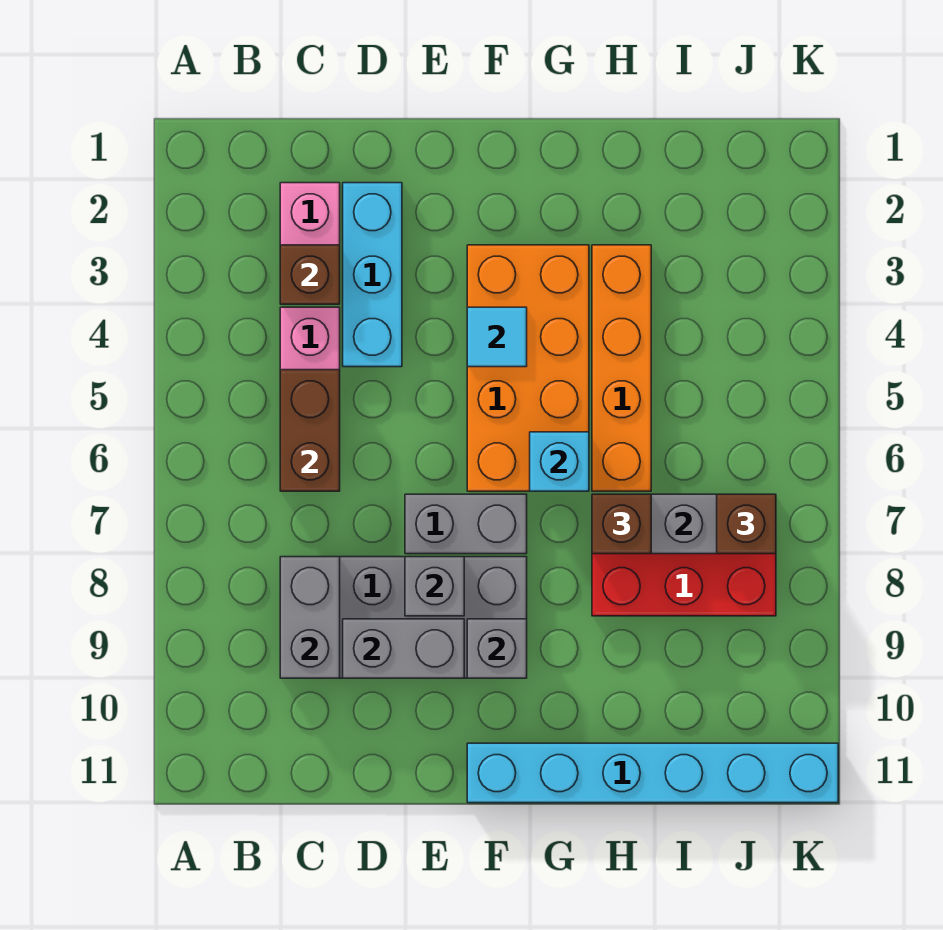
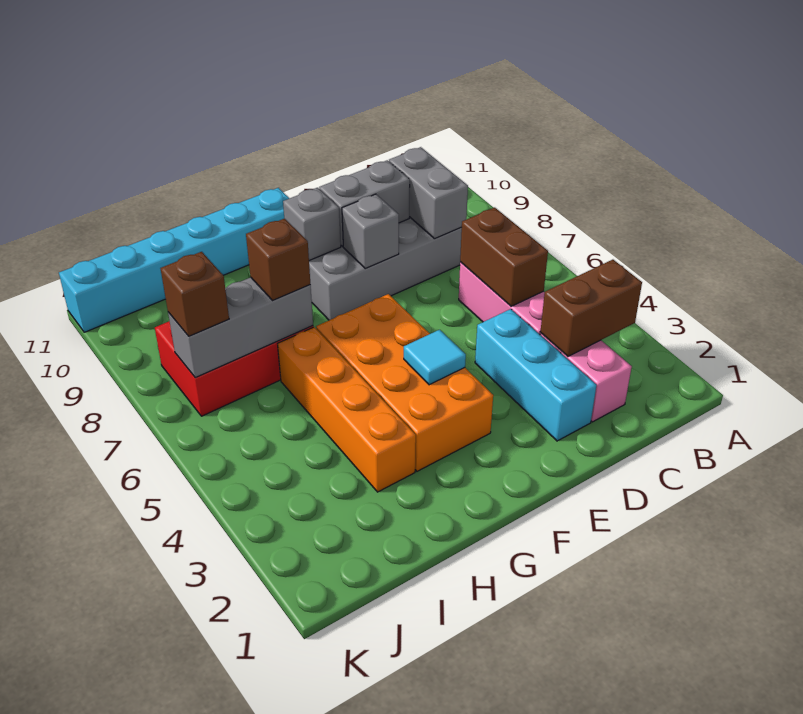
brown 1x1 brick [280,245,340,304] -> brown 1x2 brick [540,260,642,356]
grey 1x2 brick [405,494,527,554] -> none
cyan 1x1 brick [530,432,589,491] -> none

